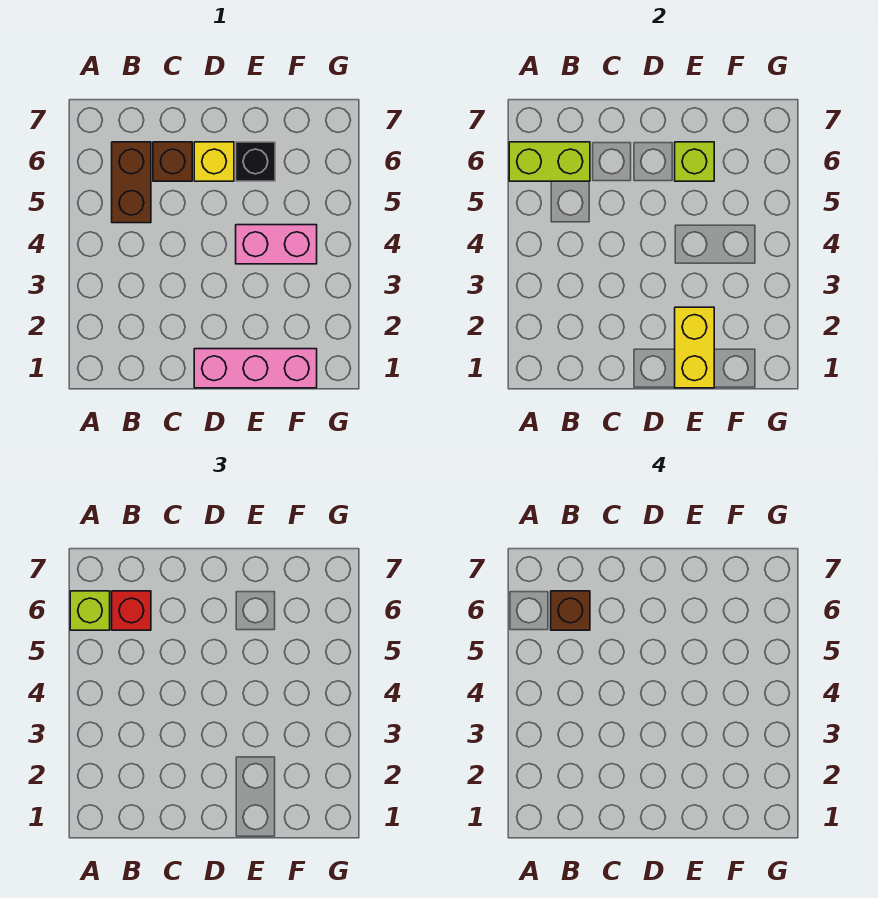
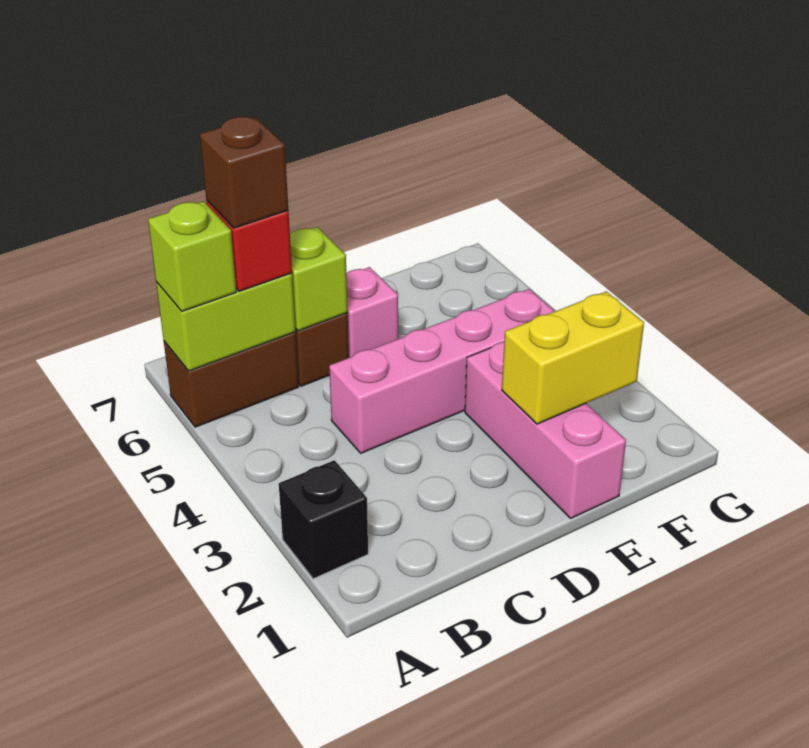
brown 1x2 brick [112,142,151,223] -> brown 1x2 brick turned to [164,332,299,427]
pink 1x3 brick [194,349,317,388] -> pink 1x3 brick turned to [465,342,626,518]
yellow 1x1 brick [194,142,234,181] -> pink 1x1 brick [346,267,398,358]
yellow 1x2 brick [675,307,714,388] -> yellow 1x2 brick turned to [502,291,644,424]
pink 1x2 brick [236,225,317,264] -> pink 1x4 brick [329,289,555,453]
black 1x1 brick [236,142,275,181] -> black 1x1 brick moved to [279,460,368,579]
lime 1x1 brick [675,142,714,181] -> lime 1x1 brick moved to [290,227,348,331]

